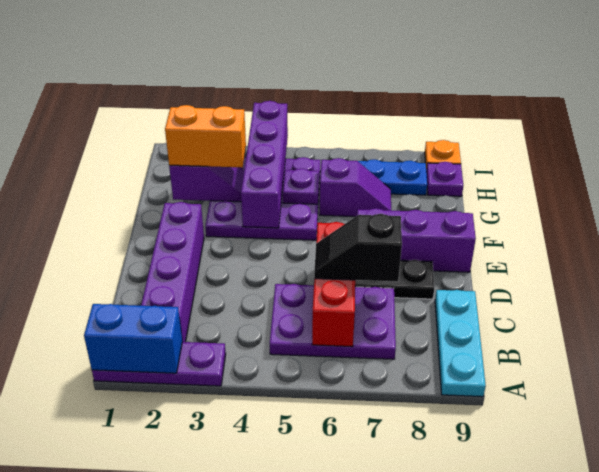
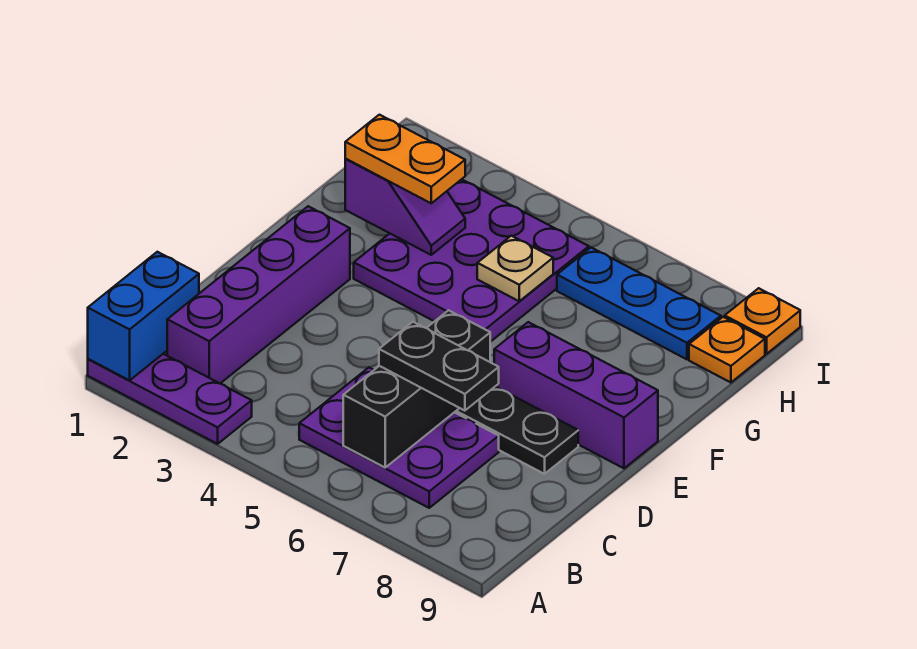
blue 1x2 brick [84,304,182,373] -> blue 1x2 brick turned to [88,252,199,380]
cyan 1x3 plate [435,290,486,397] -> none
red 1x3 brick [312,222,355,347] -> black 1x3 brick [343,310,490,467]
black 1x2 slope [314,214,402,282] -> black 1x2 plate [379,322,499,411]
purple 1x4 brick [241,101,288,228] -> none
orange 1x2 brick [165,105,246,167] -> orange 1x2 plate [345,115,465,203]
purple 1x1 plate [283,169,319,204] -> tan 1x1 plate [477,236,553,301]
purple 1x2 slope [320,158,391,217] -> none
purple 1x1 plate [426,162,463,196] -> orange 1x1 plate [689,317,765,383]

